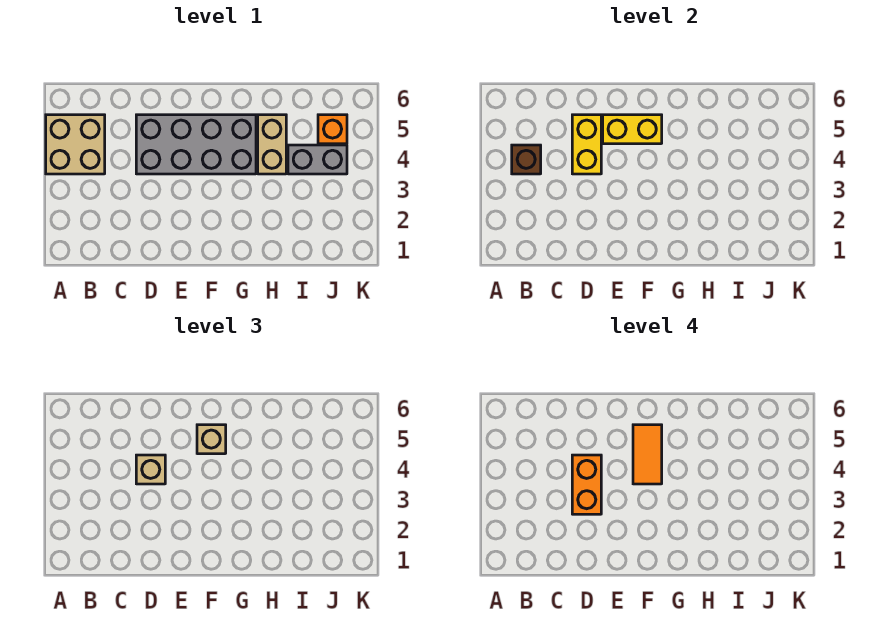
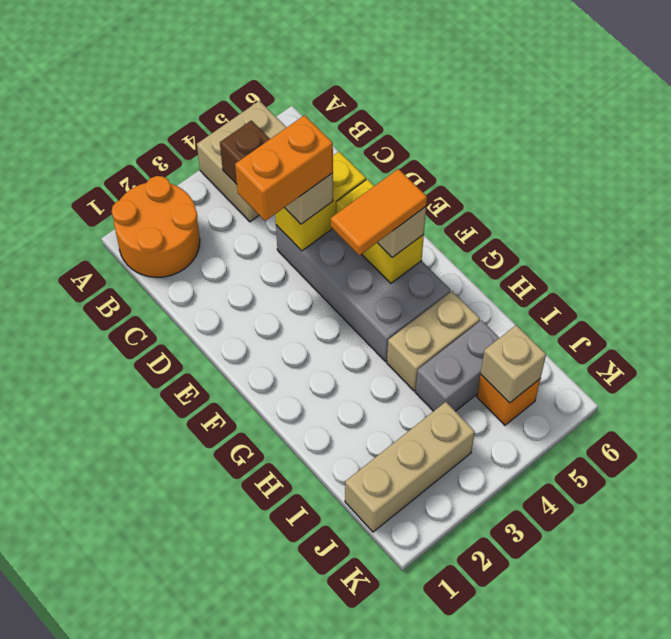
none -> orange 2x2 round brick [112,176,200,277]
grey 1x2 brick [288,145,347,174] -> grey 1x2 brick turned to [415,320,499,411]
none -> tan 1x3 brick [345,402,475,532]
none -> tan 1x1 brick [481,325,546,403]

